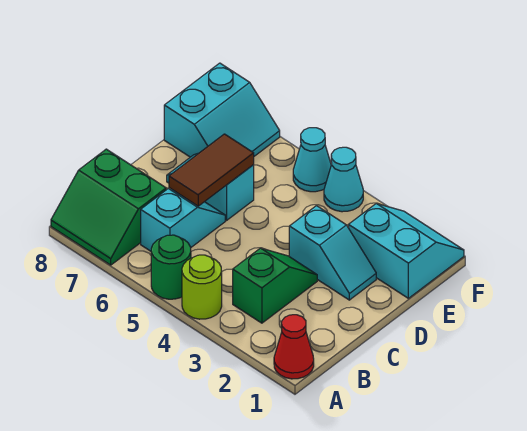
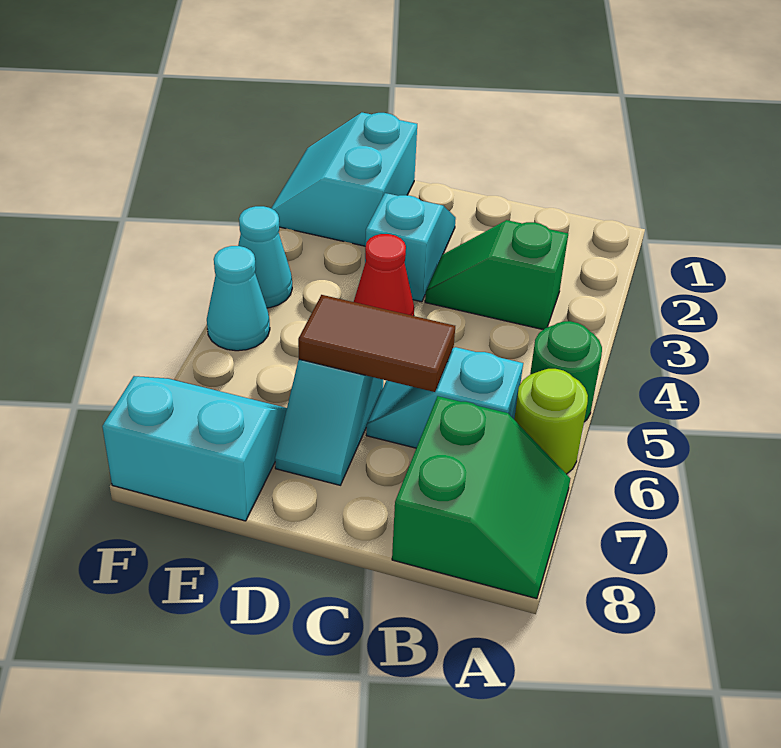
red 1x1 cone [274,315,314,379] -> red 1x1 cone moved to [354,234,414,316]
lime 1x1 round brick [182,255,222,319] -> lime 1x1 round brick moved to [514,369,588,474]

